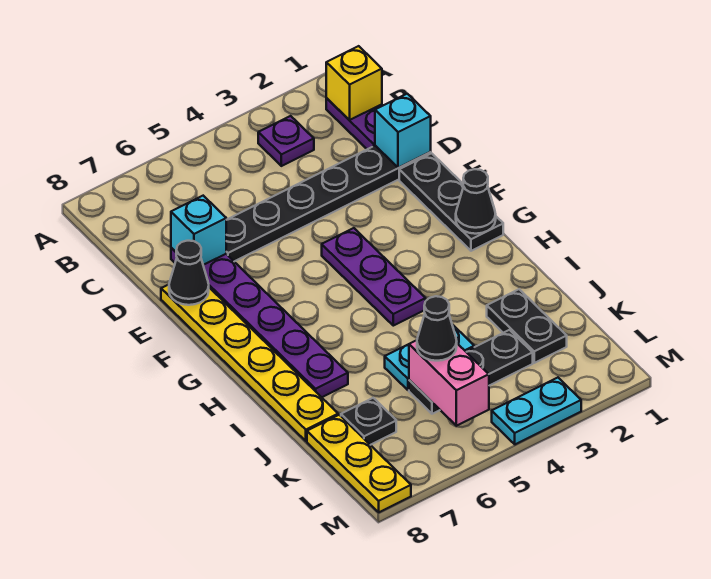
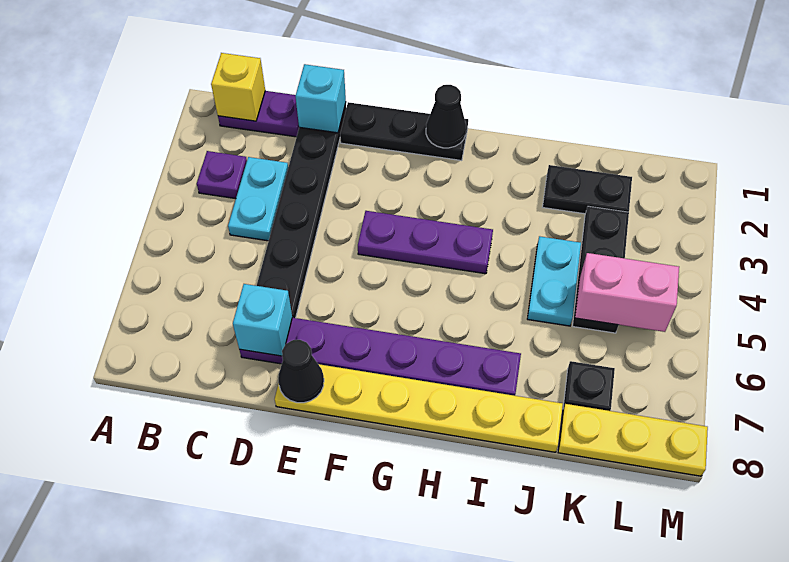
black 1x1 cone [417,296,457,361] -> none
cyan 1x2 plate [492,378,581,444] -> cyan 1x2 plate moved to [228,157,288,241]

